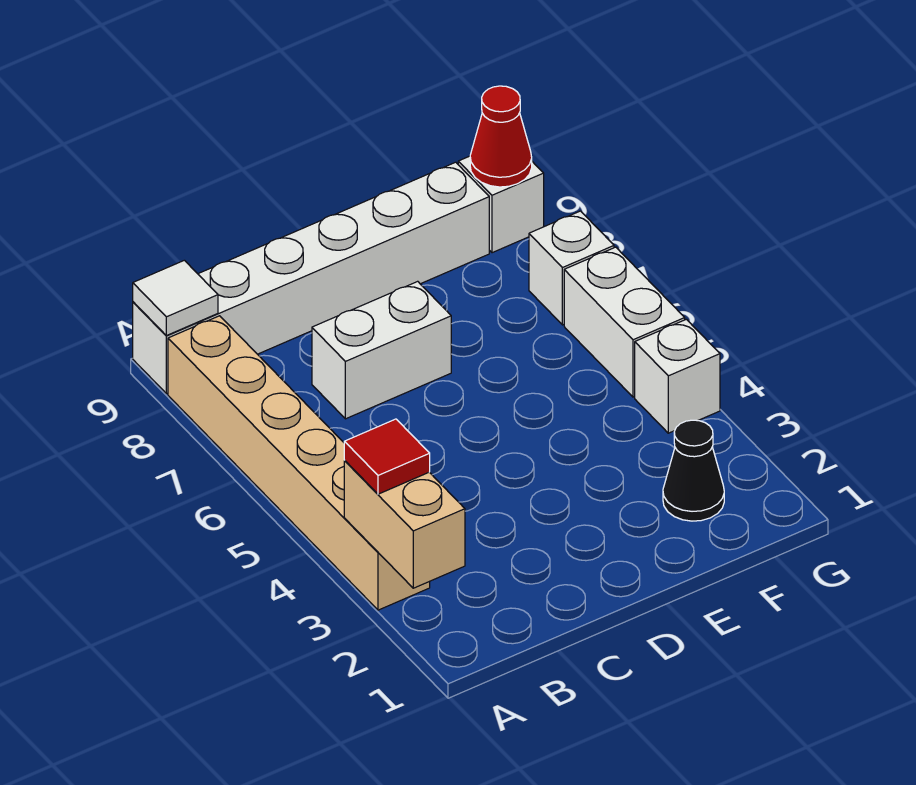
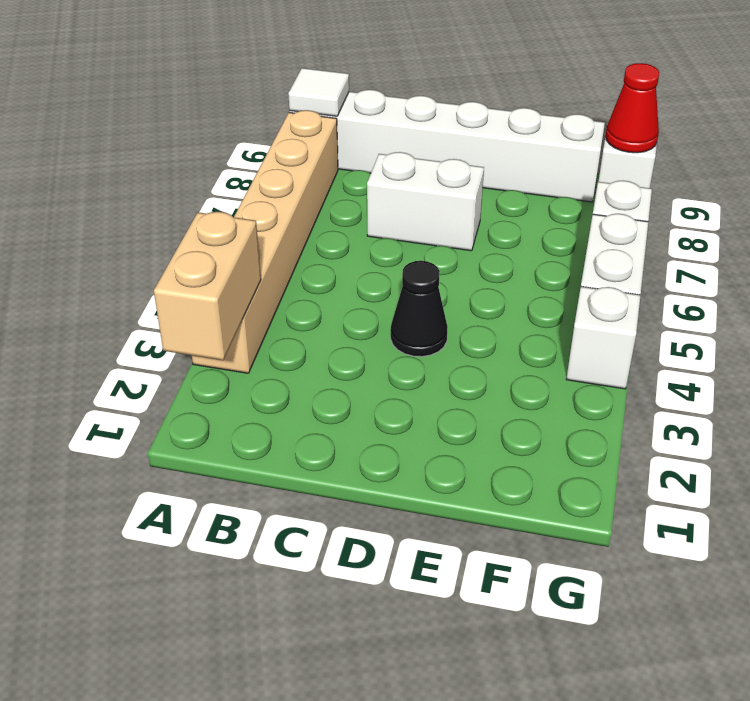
red 1x1 tile [344,419,430,494] -> none
black 1x1 cone [663,420,724,521] -> black 1x1 cone moved to [391,261,448,357]

